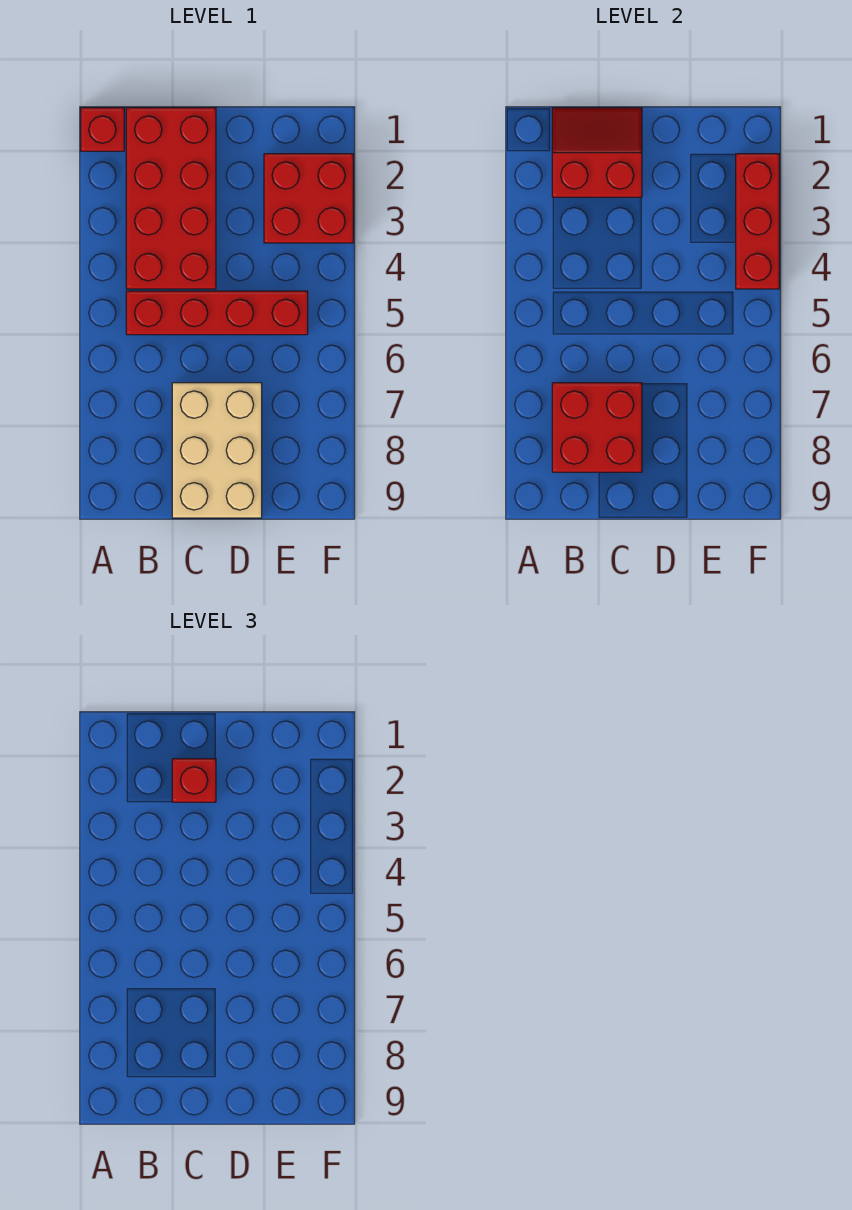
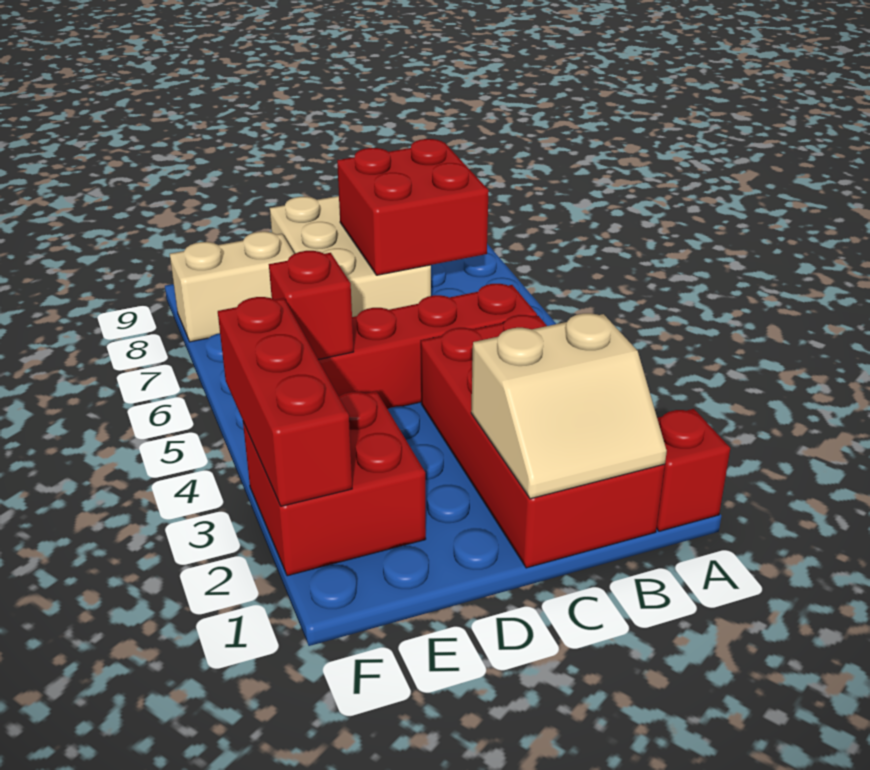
red 2x2 slope [552,108,642,197] -> tan 2x2 slope [471,313,667,499]
red 1x1 brick [172,759,216,802] -> red 1x1 brick moved to [269,251,354,359]
none -> tan 1x2 brick [170,231,294,342]

